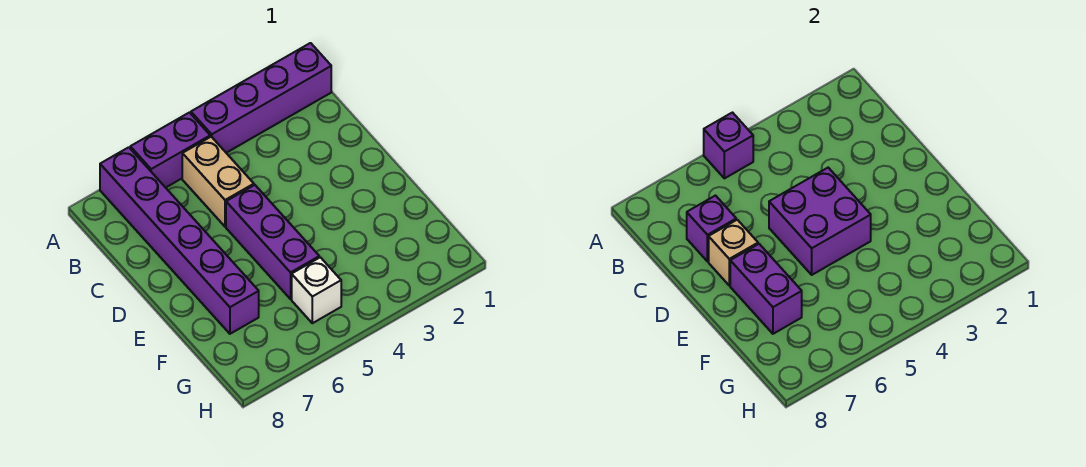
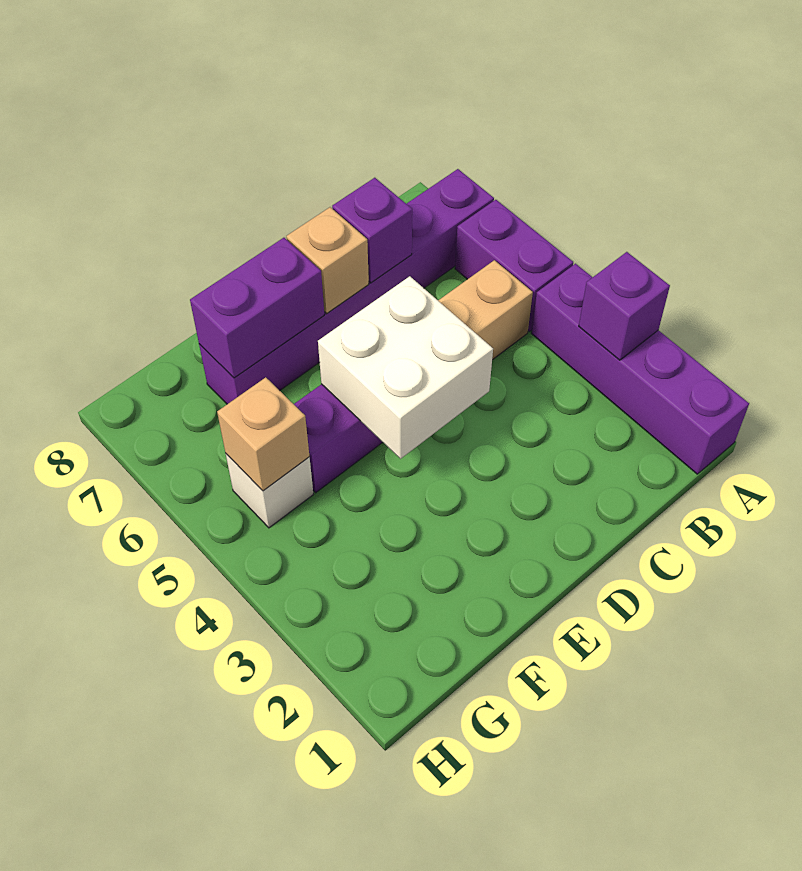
purple 1x1 brick [704,113,753,178] -> purple 1x1 brick moved to [579,252,670,360]
purple 2x2 brick [769,168,871,275] -> white 2x2 brick [318,276,493,459]
none -> tan 1x1 brick [217,377,309,491]

